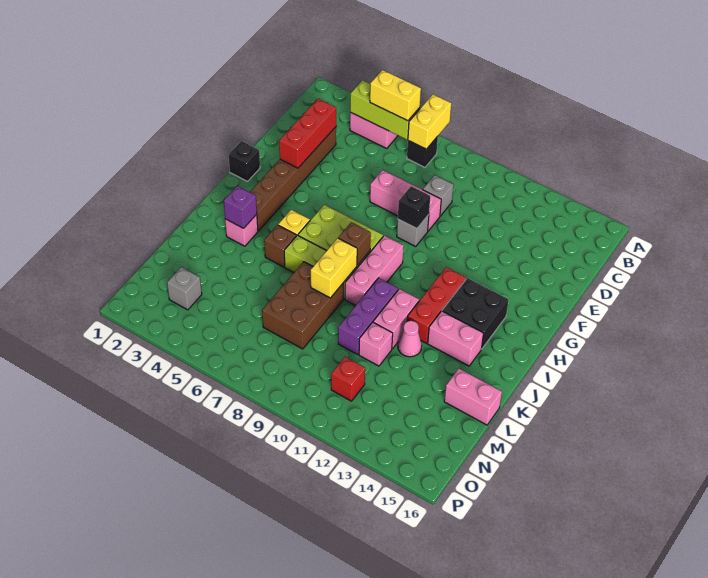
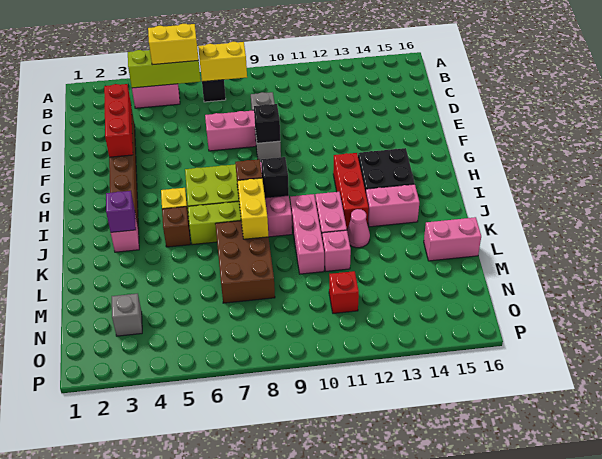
yellow 1x2 brick [408,94,451,149] -> yellow 1x2 brick turned to [198,42,247,82]
black 1x1 brick [229,141,260,181] -> black 1x1 brick moved to [261,157,289,198]
purple 1x3 brick [338,278,398,355] -> pink 1x3 brick [290,194,324,274]

